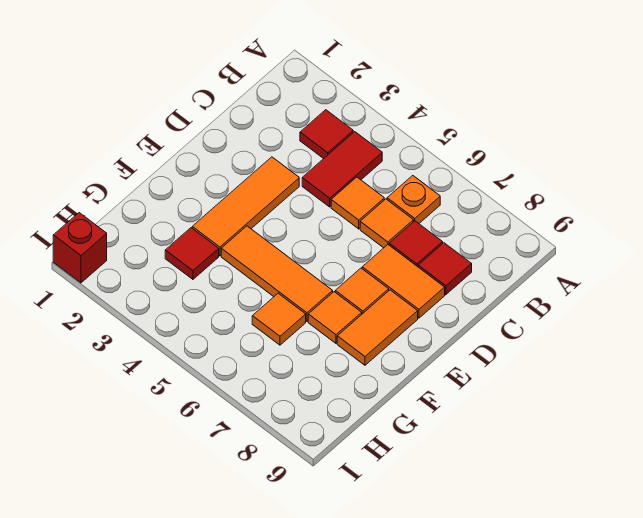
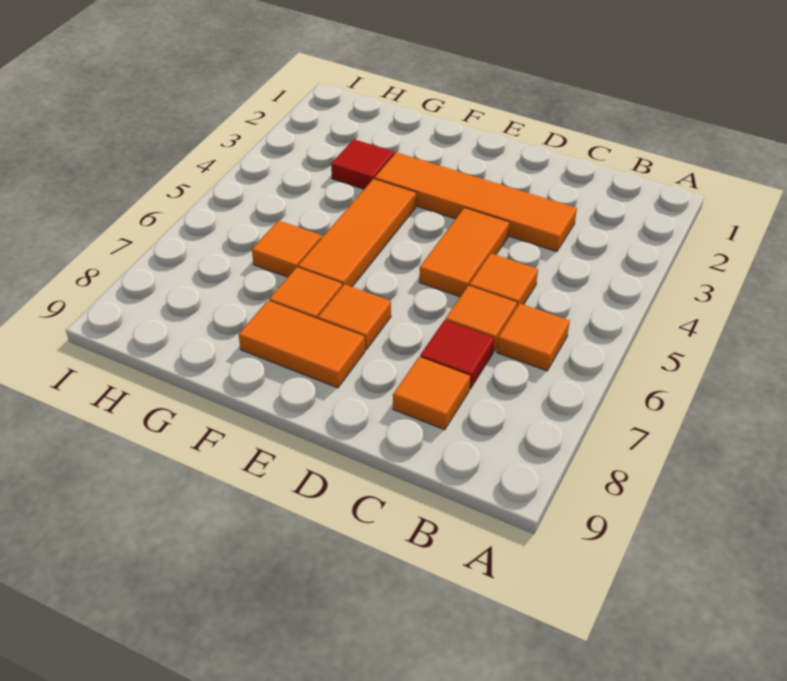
red 1x1 tile [300,110,353,159] -> none
red 1x2 tile [302,132,382,207] -> none
orange 1x1 plate [387,176,440,223] -> orange 1x1 tile [497,303,570,371]
red 1x1 tile [418,243,472,295] -> orange 1x1 tile [393,357,470,430]
orange 1x3 tile [192,157,299,256] -> orange 1x4 tile [375,152,577,252]
orange 1x2 tile [362,245,445,318] -> orange 1x2 tile moved to [419,208,509,297]
red 1x1 brick [53,213,107,283] -> none

